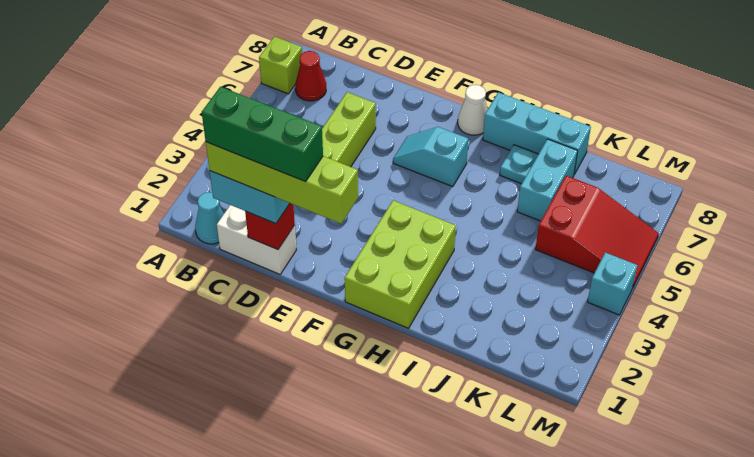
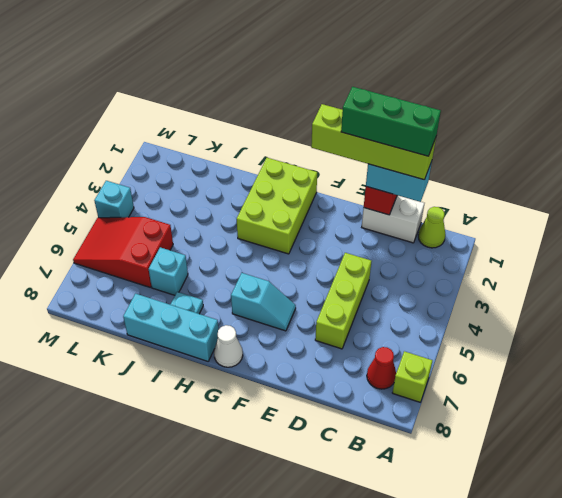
cyan 1x1 cone [195,192,224,244] -> lime 1x1 cone [418,207,445,248]
cyan 1x2 brick [517,139,578,221] -> cyan 1x1 brick [149,247,188,295]

